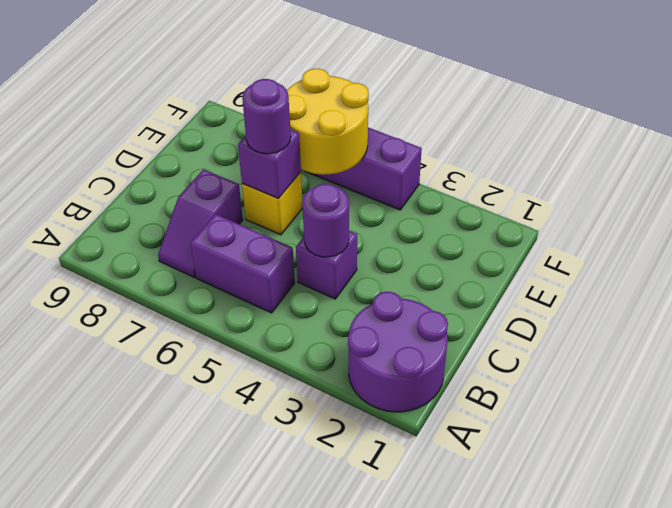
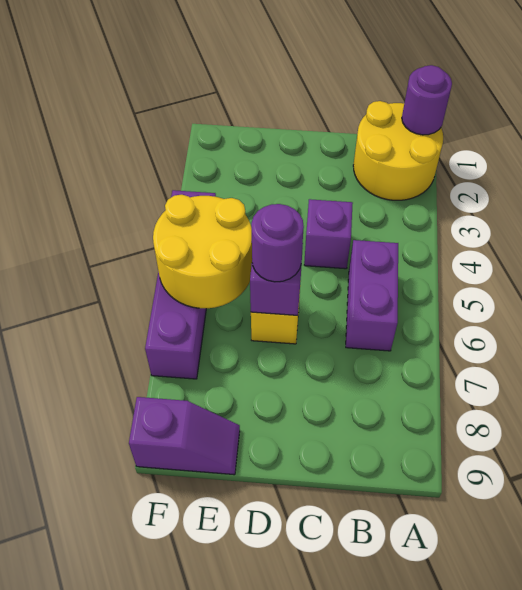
purple 2x2 round brick [348,292,448,412] -> yellow 2x2 round brick [353,101,443,200]
purple 1x2 slope [158,169,243,277] -> purple 1x2 slope moved to [129,397,240,475]
purple 1x1 round brick [302,184,349,257] -> purple 1x1 round brick moved to [402,65,452,135]

